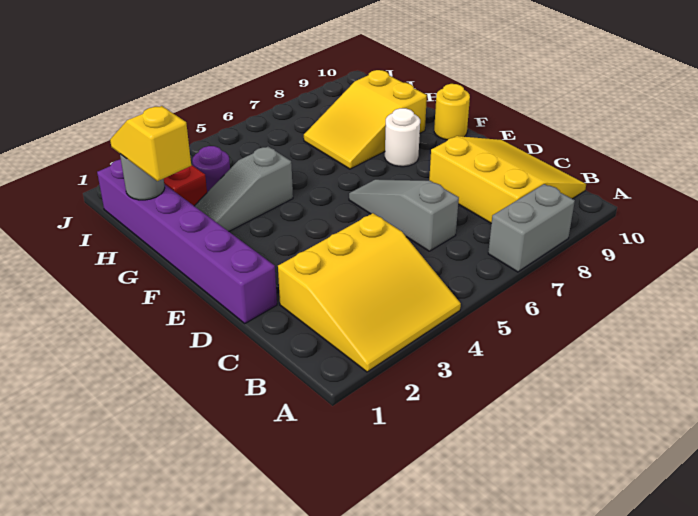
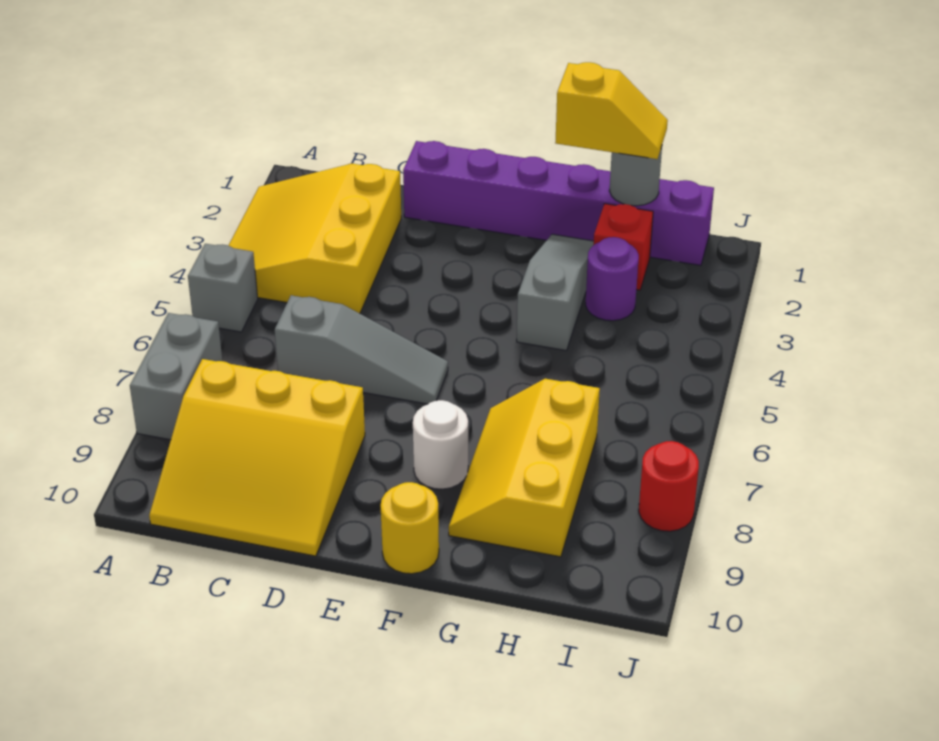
none -> grey 1x1 brick [188,244,258,332]
yellow 2x3 slope [304,70,427,169] -> yellow 2x3 slope turned to [449,379,600,557]
none -> red 1x1 round brick [639,441,699,531]

